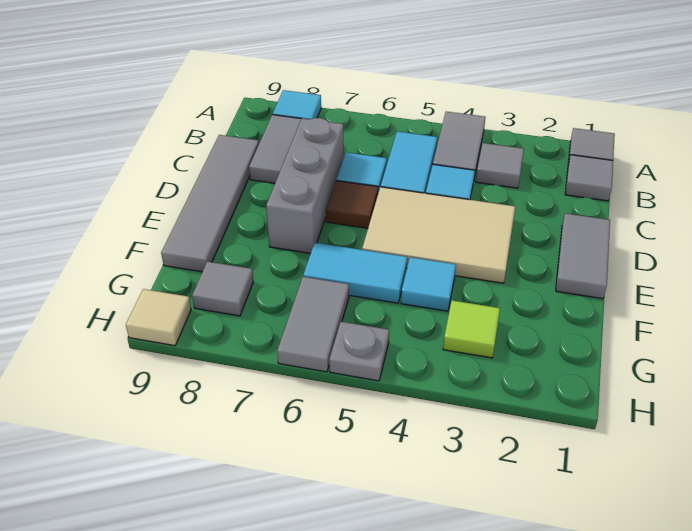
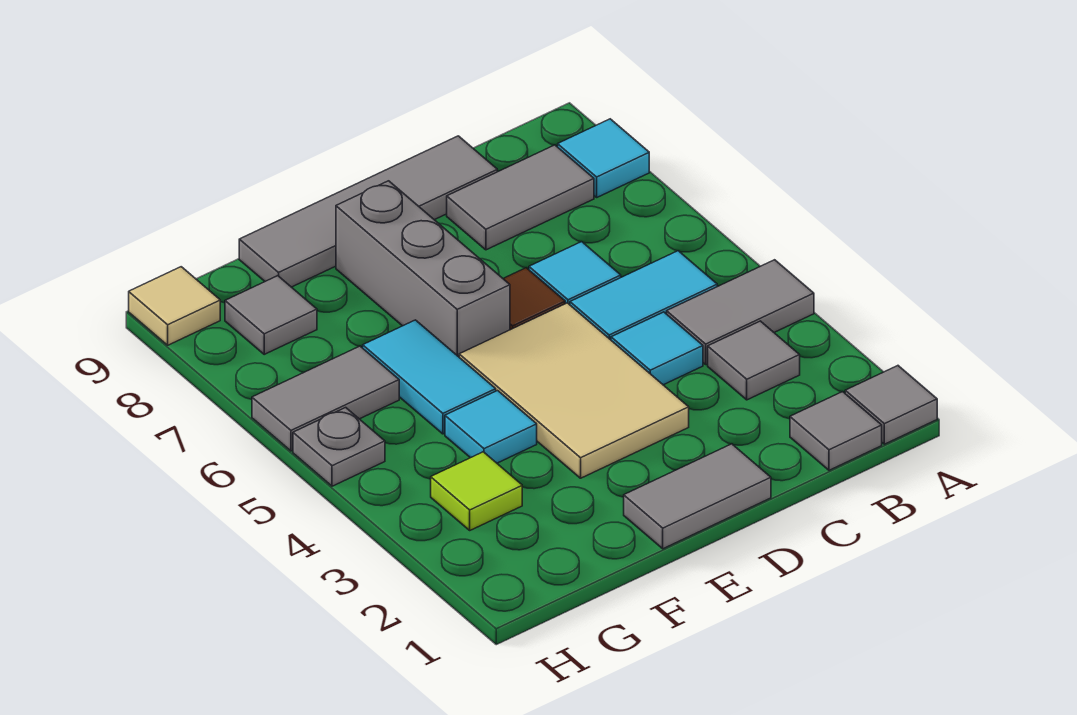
grey 1x3 brick [266,118,343,253] -> grey 1x3 brick turned to [336,181,510,357]

